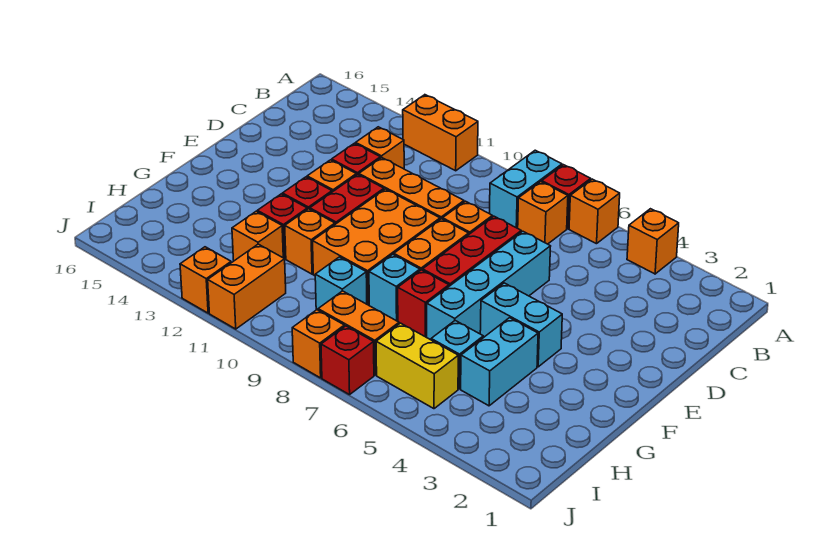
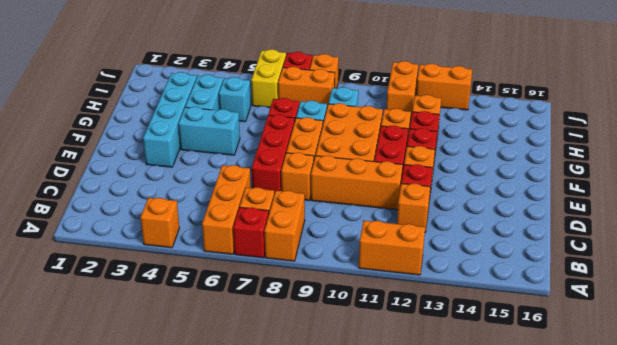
orange 1x1 brick [569,179,620,244] -> orange 1x3 brick [202,165,251,254]
cyan 1x2 brick [490,150,562,228] -> orange 1x2 brick [264,191,305,261]
cyan 1x4 brick [427,231,551,340] -> cyan 1x4 brick moved to [143,72,197,167]
yellow 1x2 brick [376,323,458,409] -> yellow 1x2 brick turned to [251,49,286,108]
orange 1x1 brick [180,247,231,313] -> orange 1x2 brick [416,64,472,110]

